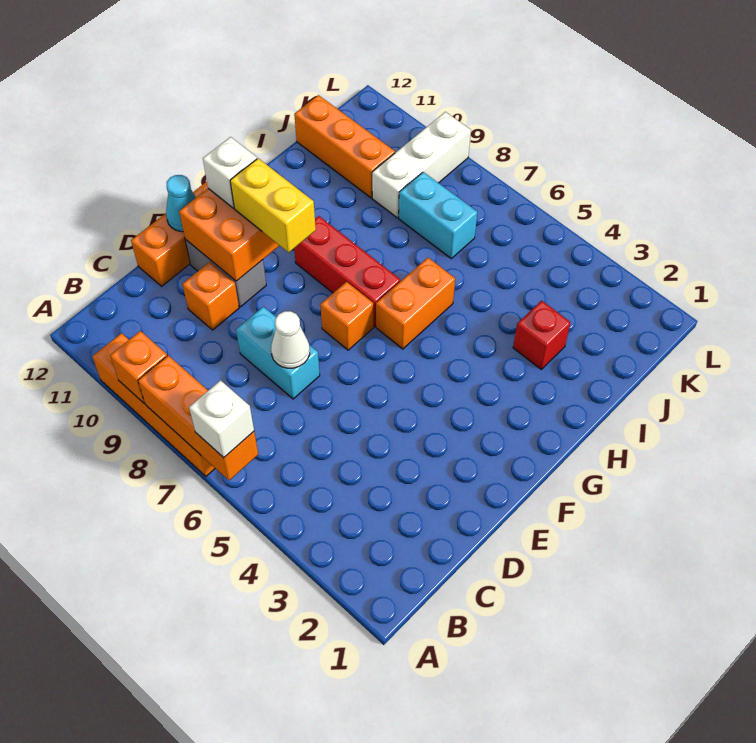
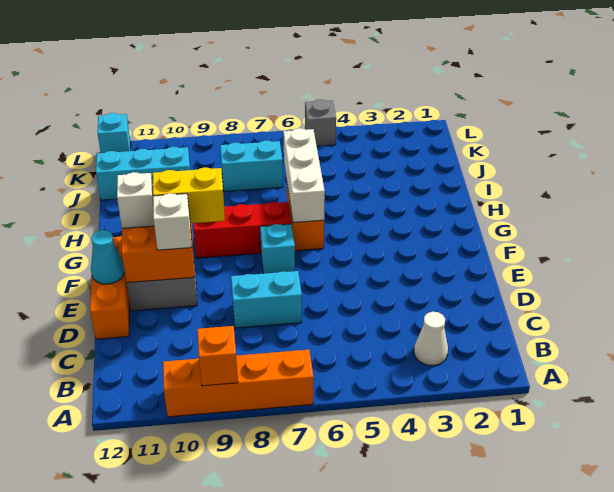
orange 1x3 brick [138,355,258,480] -> none
white 1x1 brick [189,380,254,458] -> white 1x1 brick moved to [153,193,192,250]
white 1x1 cone [271,311,310,368] -> white 1x1 cone moved to [414,312,448,365]
orange 1x1 brick [182,262,239,330] -> none
orange 1x1 brick [320,282,374,350] -> cyan 1x1 brick [260,224,295,274]
red 1x1 brick [513,301,571,369] -> none
white 1x3 brick [372,112,471,218] -> white 1x3 brick moved to [283,128,325,223]
orange 1x3 brick [294,95,395,198] -> cyan 1x3 brick [96,147,190,200]
none -> grey 1x1 brick [305,99,336,146]
none -> cyan 1x1 brick [98,113,131,153]

